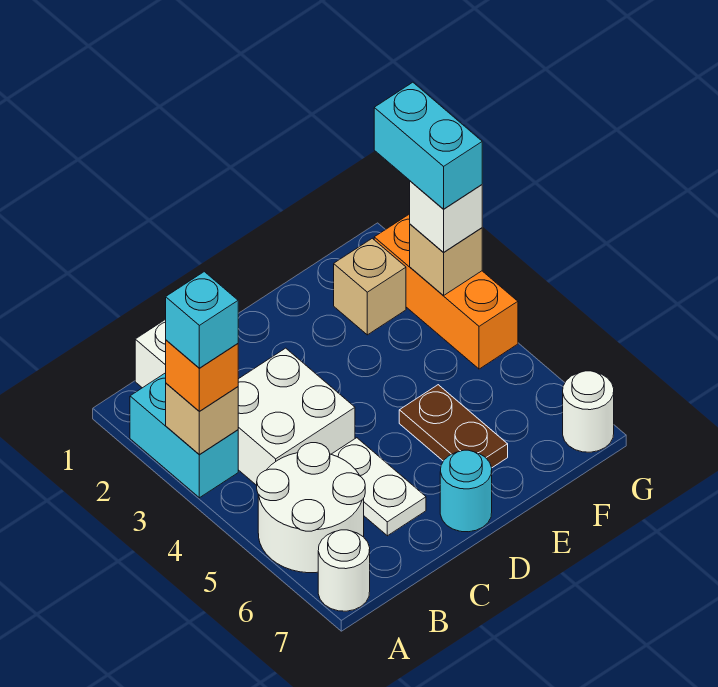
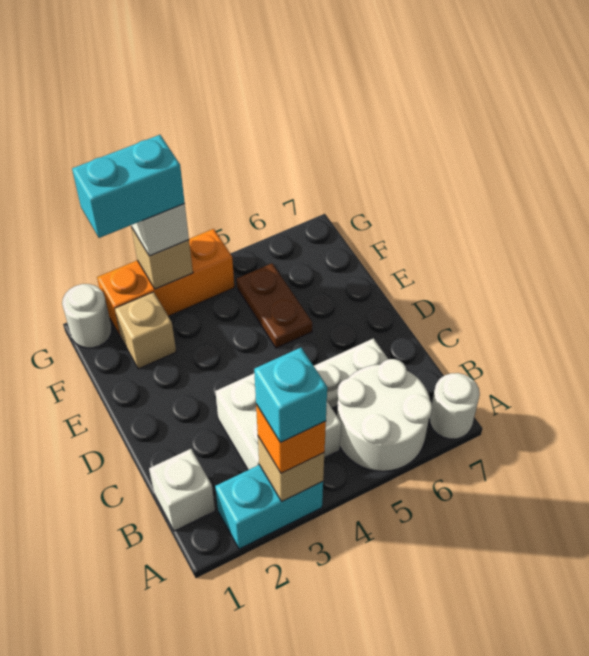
cyan 1x1 round brick [440,450,492,532] -> none
brown 1x2 plate [399,385,508,468] -> brown 1x2 plate turned to [237,264,312,348]
white 1x1 round brick [563,371,614,452] -> white 1x1 round brick moved to [62,284,112,348]

